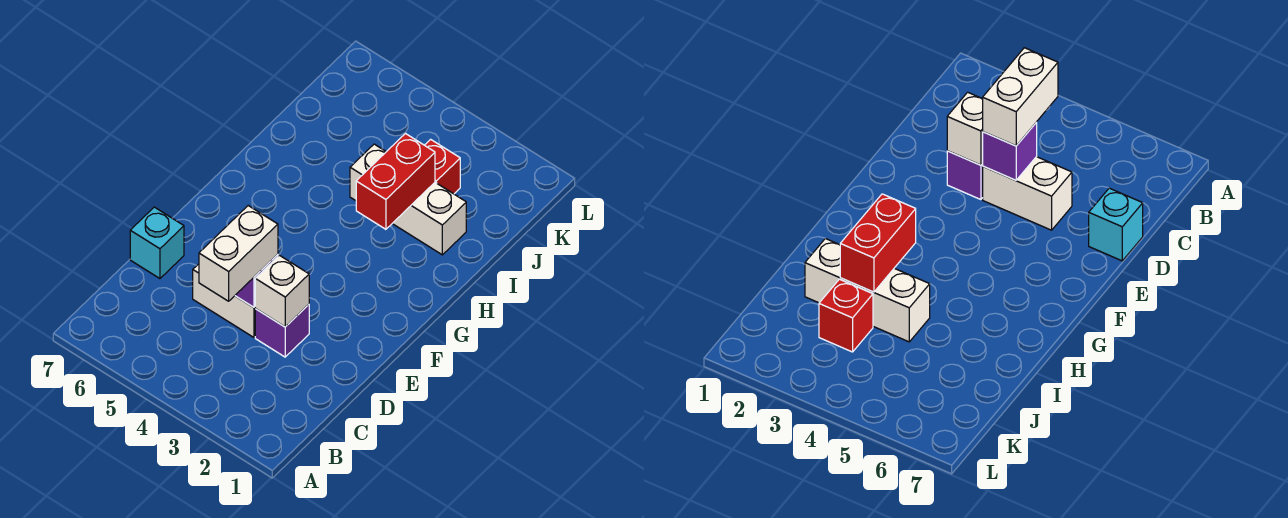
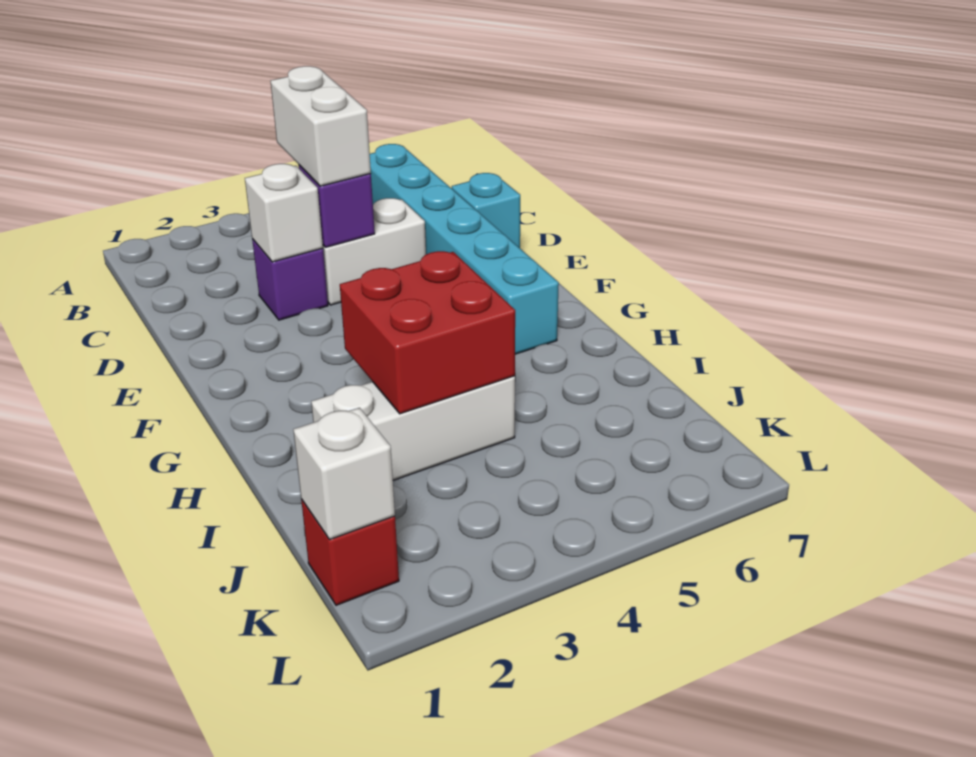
none -> cyan 1x6 brick [370,144,559,354]
red 1x2 brick [356,134,435,229] -> red 2x2 brick [340,251,515,414]
red 1x1 brick [425,139,460,194] -> red 1x1 brick moved to [301,499,399,605]
none -> white 1x1 brick [293,408,395,540]

